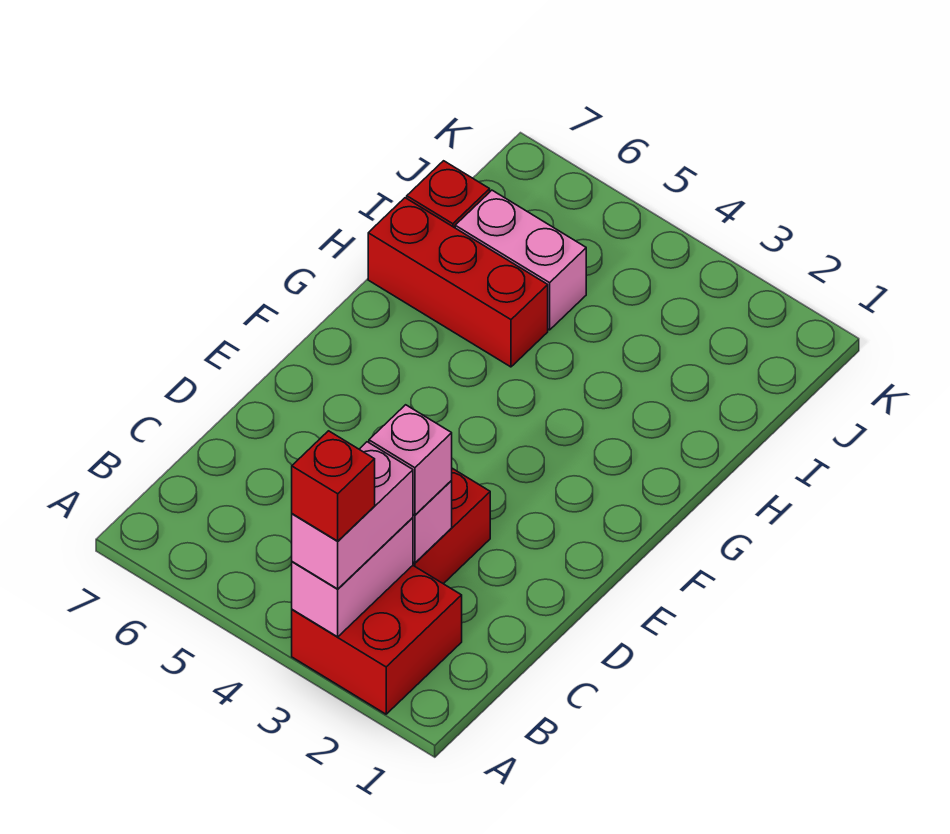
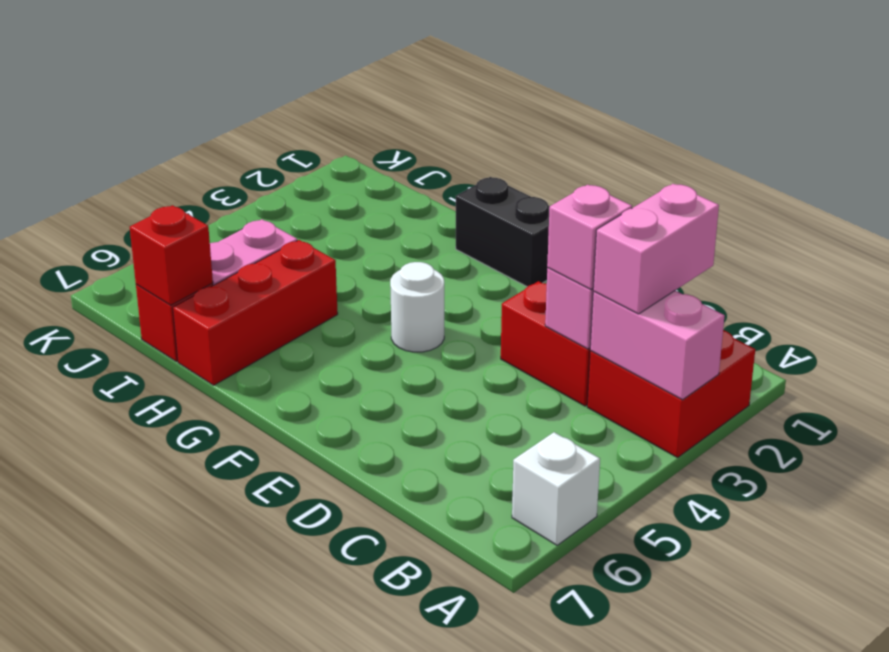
pink 1x2 brick [292,442,413,589] -> pink 1x2 brick turned to [593,184,719,314]
red 1x1 brick [292,431,375,541] -> red 1x1 brick moved to [130,205,213,305]
none -> white 1x1 brick [512,432,600,545]
none -> black 1x2 brick [456,177,550,287]
none -> white 1x1 round brick [390,262,444,352]

